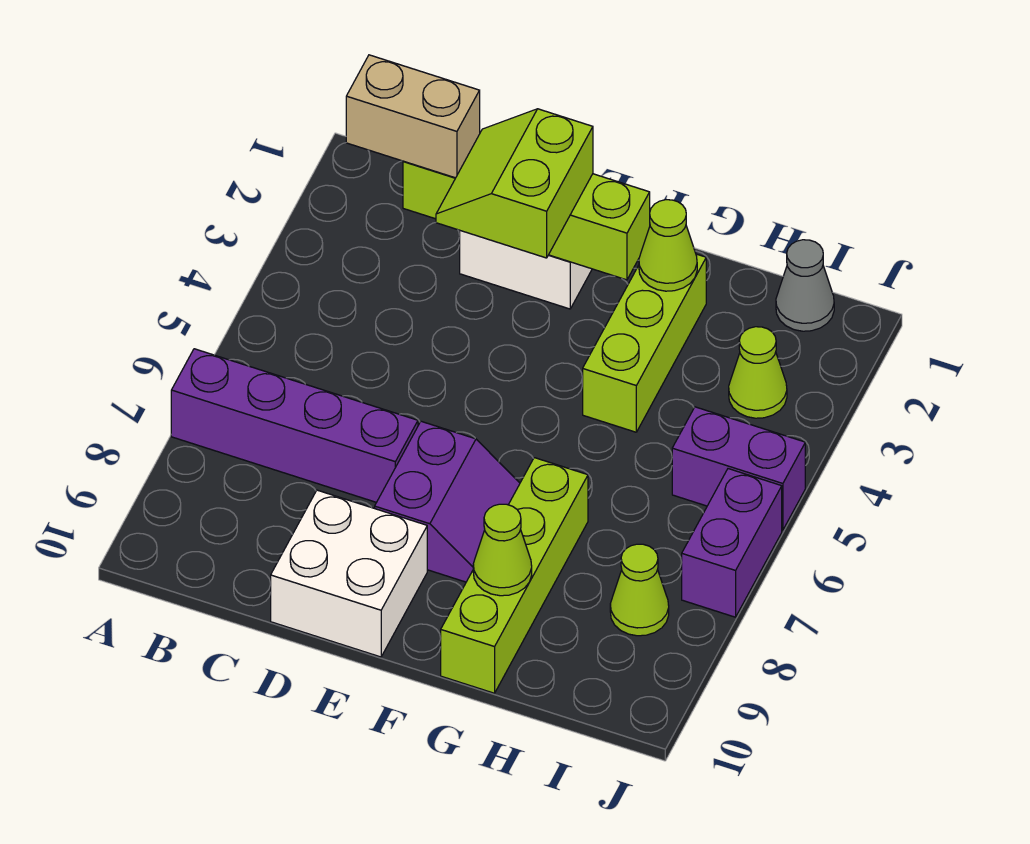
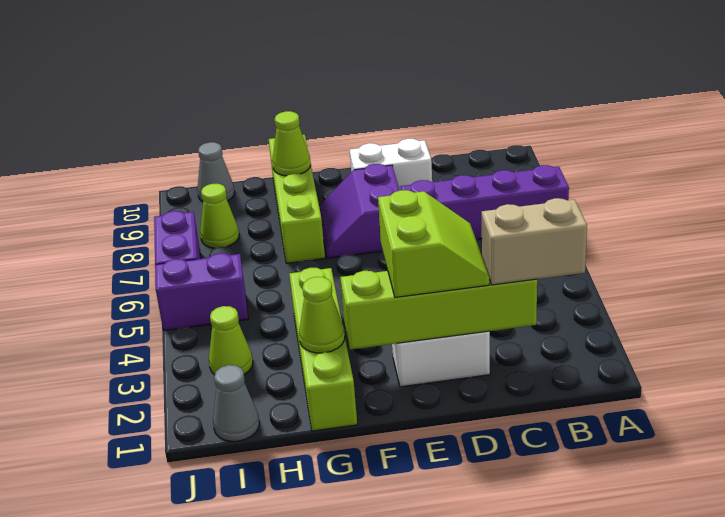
white 2x2 brick [271,490,427,657] -> white 1x2 brick [350,139,432,190]
lime 1x3 brick [583,254,706,432] -> lime 1x4 brick [289,268,357,431]
none -> grey 1x1 cone [197,142,235,202]

